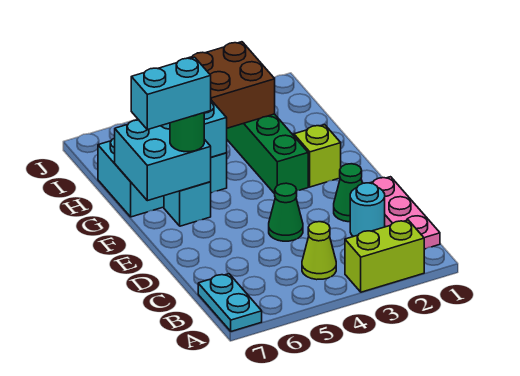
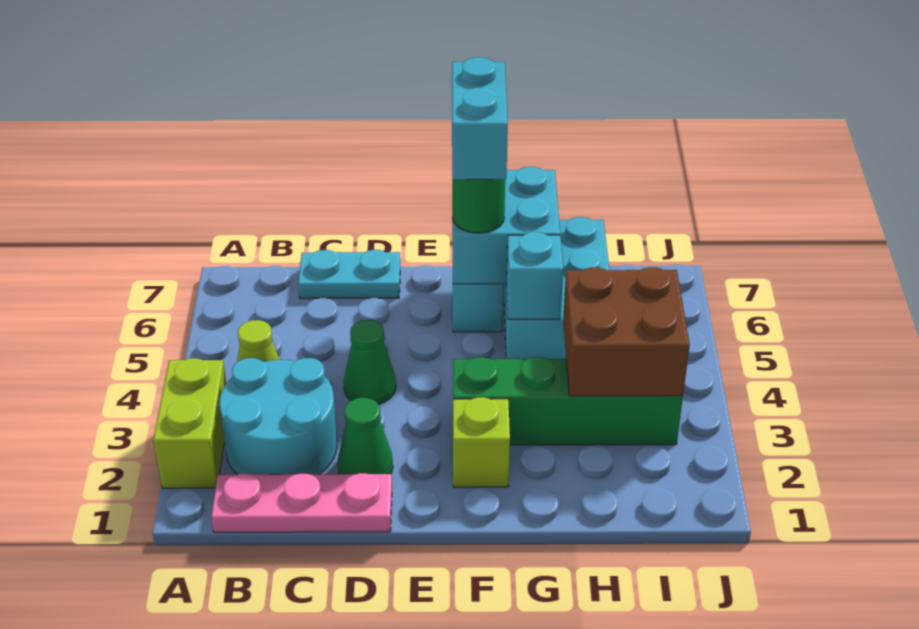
cyan 1x2 plate [198,274,262,331] -> cyan 1x2 plate moved to [298,250,400,299]
cyan 1x1 round brick [350,183,385,237] -> cyan 2x2 round brick [219,358,337,475]

